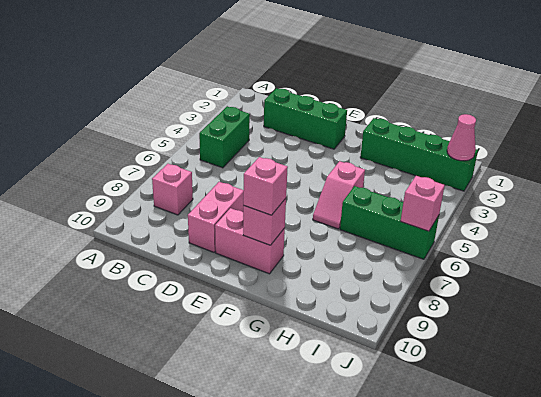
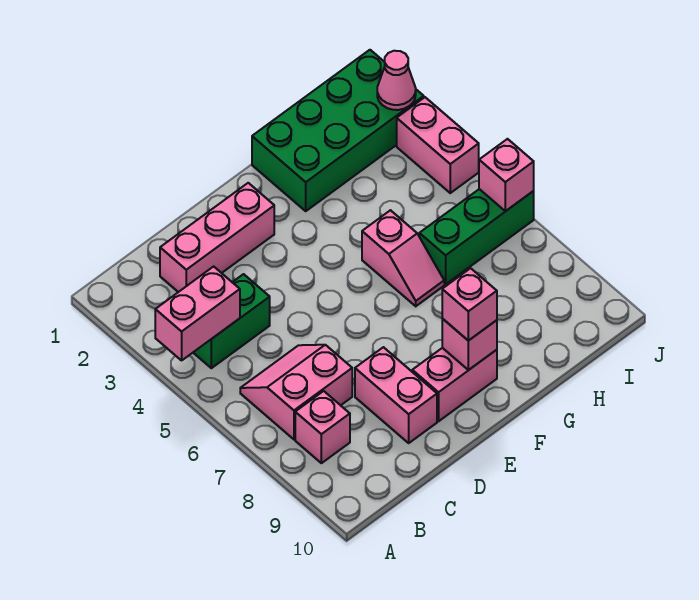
none -> pink 1x2 brick [155,266,240,360]
green 1x2 brick [199,106,250,168] -> green 1x2 brick turned to [193,274,270,368]
none -> pink 2x2 slope [240,345,352,439]
green 1x3 brick [264,88,347,149] -> pink 1x3 brick [160,183,274,292]
green 1x4 brick [360,118,478,191] -> green 2x4 brick [252,50,424,211]
none -> pink 1x2 brick [397,97,479,193]

